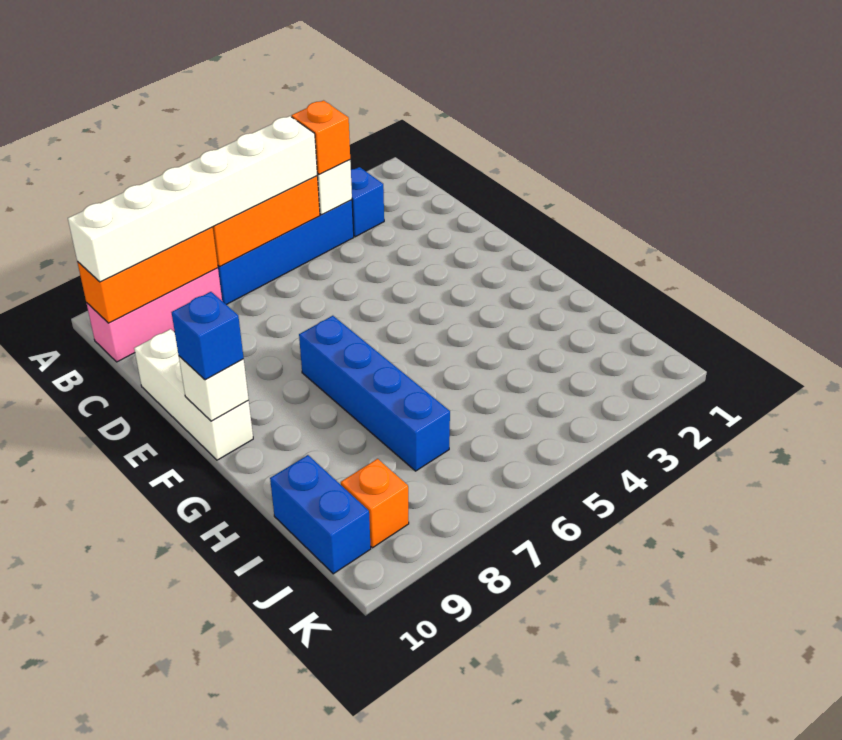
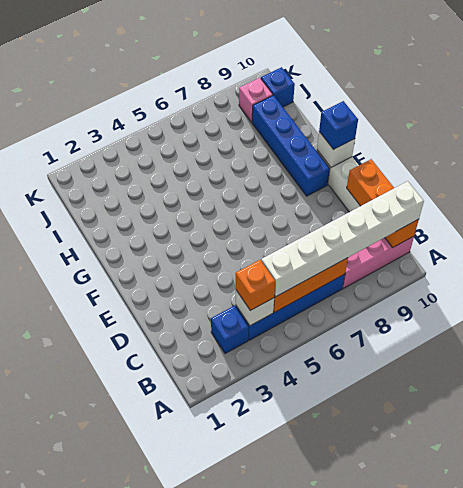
orange 1x3 brick [77,227,218,323] -> orange 1x3 brick turned to [347,159,419,248]
blue 1x4 brick [299,316,450,471] -> blue 1x4 brick moved to [252,95,330,196]
blue 1x2 brick [270,455,371,574] -> blue 1x1 brick [261,67,295,107]
orange 1x1 brick [341,459,409,548] -> pink 1x1 brick [239,78,273,122]

